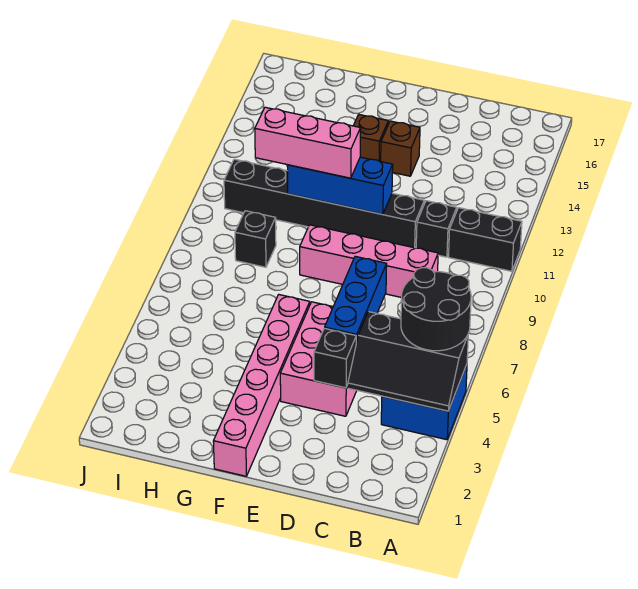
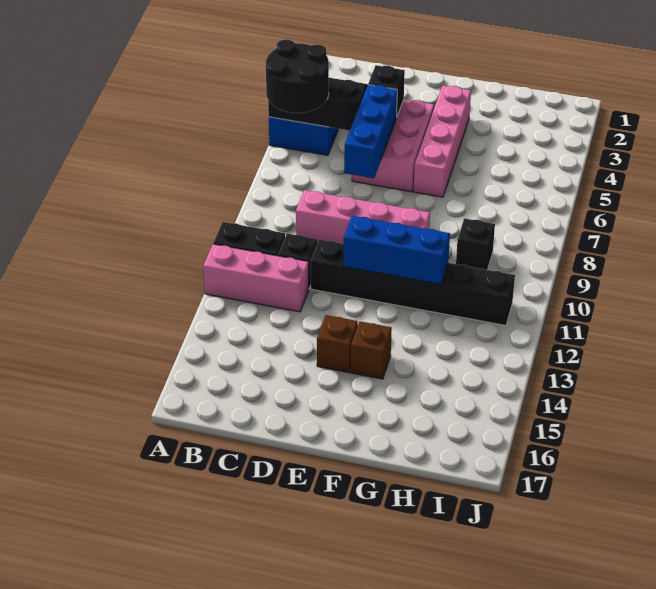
pink 1x6 brick [213,295,310,476] -> pink 1x4 brick [414,86,471,197]
pink 1x3 brick [255,107,361,178] -> pink 1x3 brick moved to [203,244,309,312]

